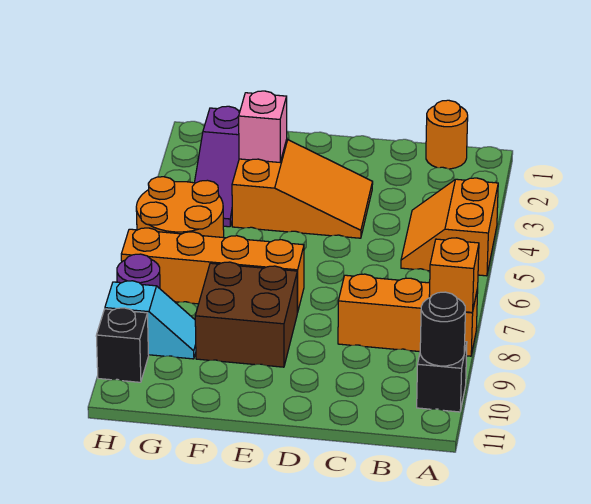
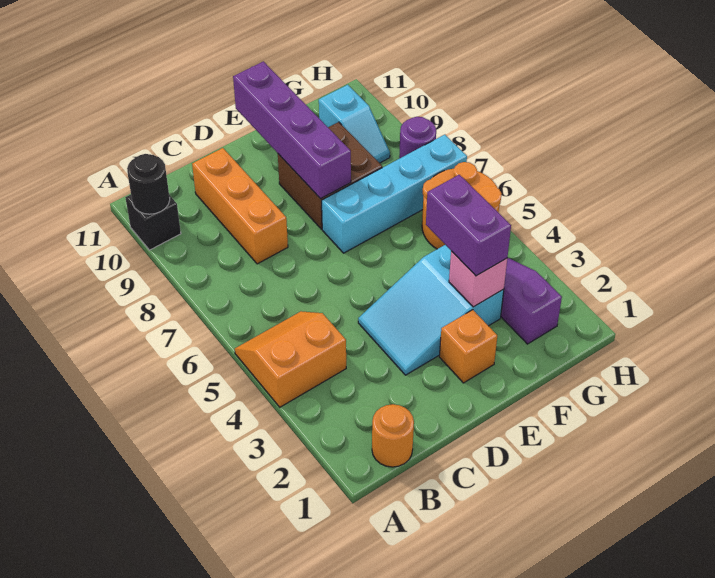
orange 2x2 slope [401,178,498,276] -> orange 2x2 slope turned to [235,311,346,407]
orange 1x3 brick [338,274,478,356] -> orange 1x3 brick turned to [192,148,288,264]
orange 1x1 brick [429,238,479,312] -> orange 1x1 brick moved to [439,310,497,383]
orange 2x3 slope [232,139,373,238] -> cyan 2x3 slope [358,245,504,375]
orange 1x4 brick [121,228,304,313] -> cyan 1x4 brick [322,135,467,253]
none -> purple 1x4 brick [233,61,351,199]
none -> purple 1x2 brick [426,175,511,276]
cyan 1x2 slope [105,281,196,359] -> cyan 1x2 slope turned to [319,85,390,163]
black 1x1 brick [96,308,149,382] -> none

